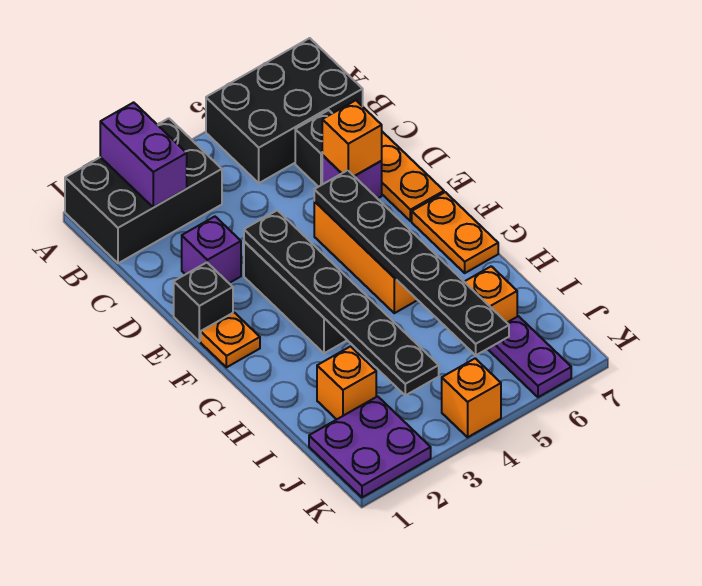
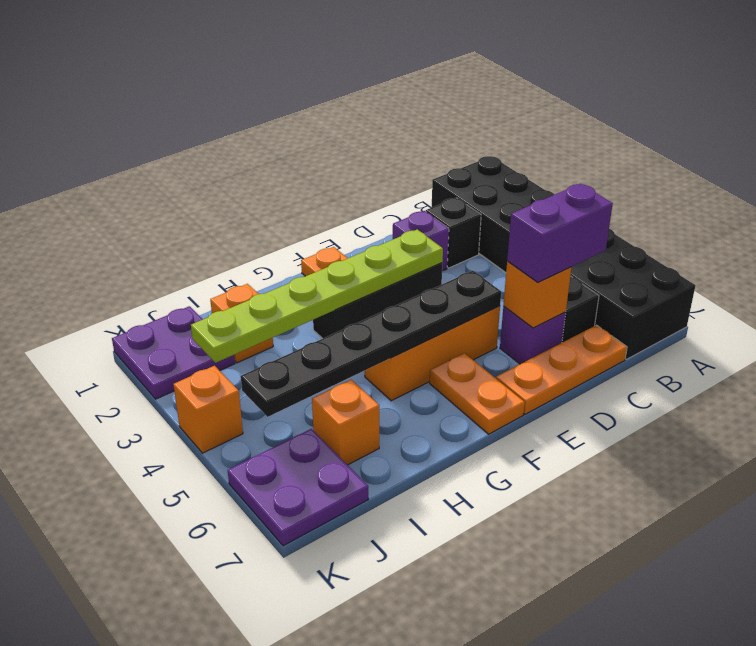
purple 1x2 brick [100,102,187,207] -> purple 1x2 brick moved to [507,184,613,282]
black 1x1 brick [174,263,233,341] -> black 1x1 brick moved to [426,198,481,268]
black 1x6 plate [244,210,439,395] -> lime 1x6 plate [191,229,443,363]
orange 1x2 plate [412,192,498,273] -> orange 1x2 plate turned to [430,353,525,434]
purple 1x2 plate [488,316,571,397] -> purple 2x2 plate [228,429,368,546]

